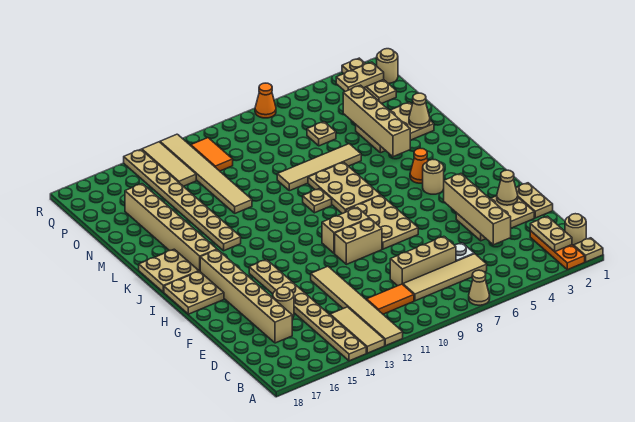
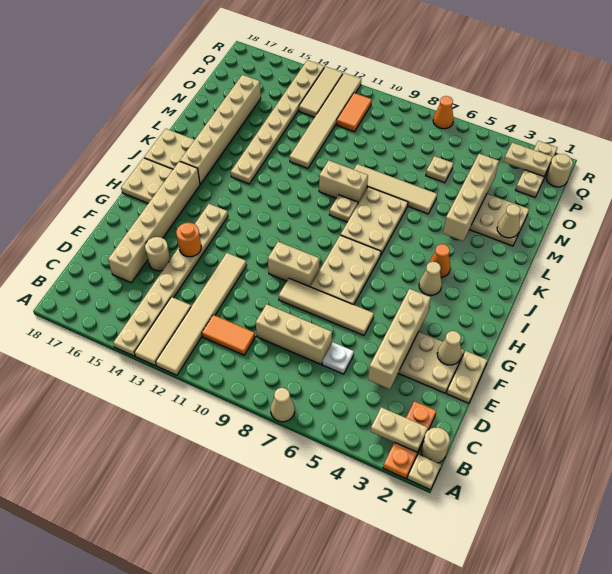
tan 1x2 plate [530,216,572,252] -> tan 1x2 plate turned to [370,407,428,452]
tan 1x4 tile [403,254,487,301] -> tan 1x4 tile moved to [279,278,374,335]
none -> orange 1x1 round brick [176,223,201,257]
tan 1x2 brick [322,207,369,253] -> tan 1x2 brick moved to [319,160,368,203]
tan 1x1 round brick [423,159,444,194] -> tan 1x1 cone [419,262,442,295]

